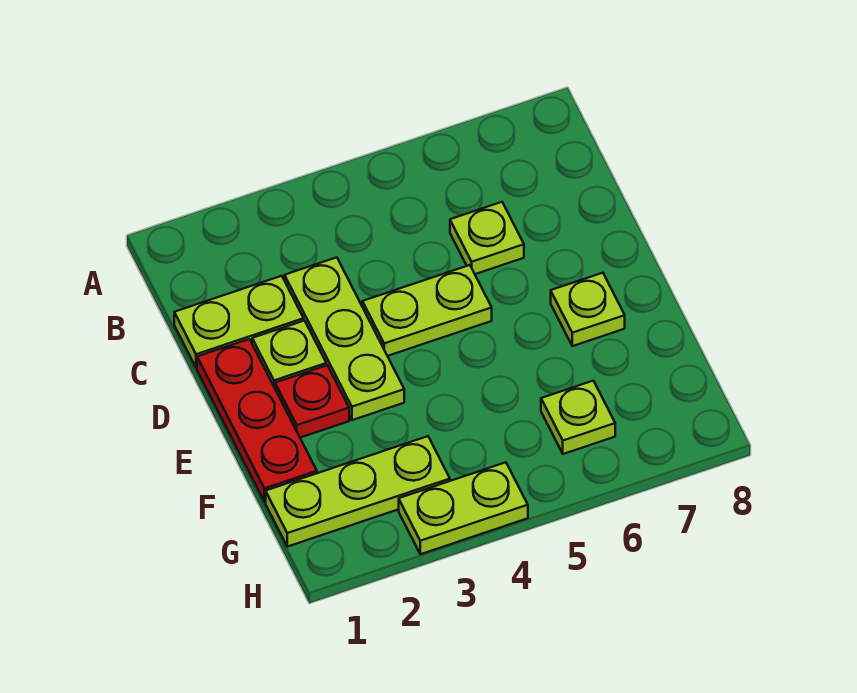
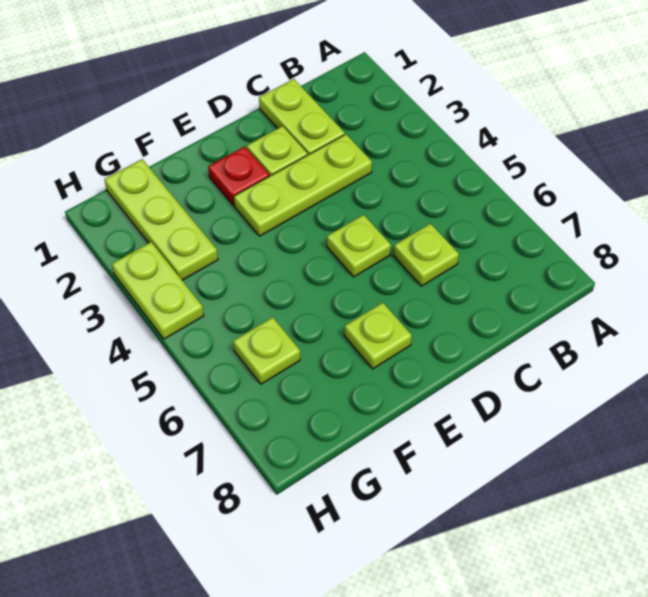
red 1x3 plate [197,339,317,502] -> none
lime 1x2 plate [362,265,492,356] -> lime 1x1 plate [327,215,391,277]

